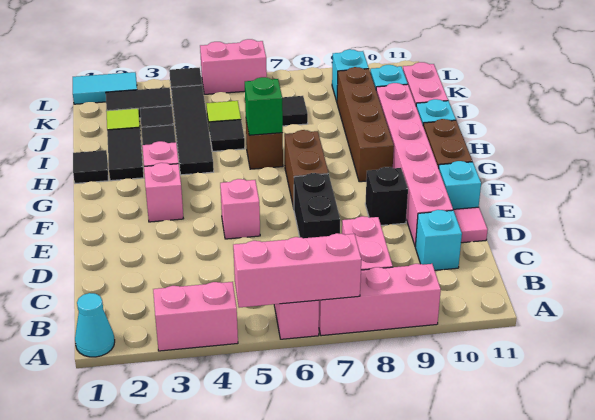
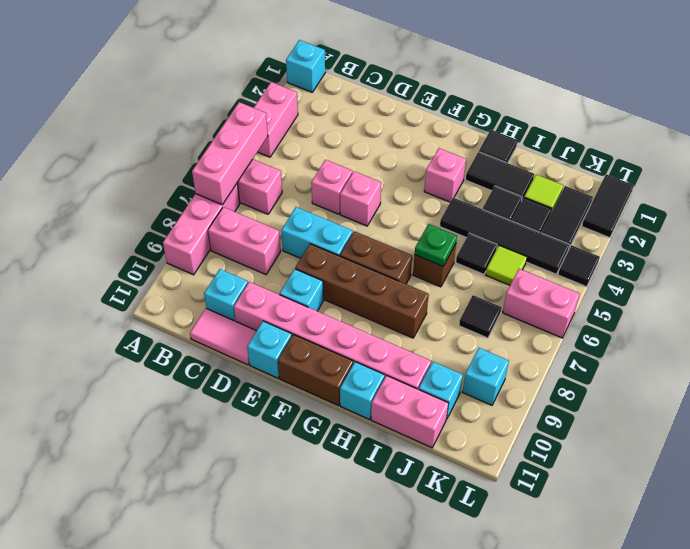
cyan 1x1 cone [75,293,115,357] -> cyan 1x1 brick [286,40,325,92]
black 1x2 brick [294,173,340,238] -> cyan 1x2 brick [281,207,353,258]
pink 1x1 tile [453,207,488,243] -> pink 1x2 tile [190,308,256,365]
black 1x1 brick [365,167,408,225] -> cyan 1x1 brick [280,269,323,311]
pink 1x1 brick [144,163,184,222] -> pink 1x1 brick moved to [311,160,352,214]
brown 1x4 brick [337,67,394,182] -> brown 1x4 brick moved to [295,244,429,338]
green 1x1 brick [245,77,283,135] -> green 1x1 plate [415,224,457,266]
cyan 1x2 tile [73,72,137,104] -> black 1x2 tile [582,174,634,238]
pink 1x2 brick [200,39,267,94] -> pink 1x2 brick turned to [503,269,580,338]

